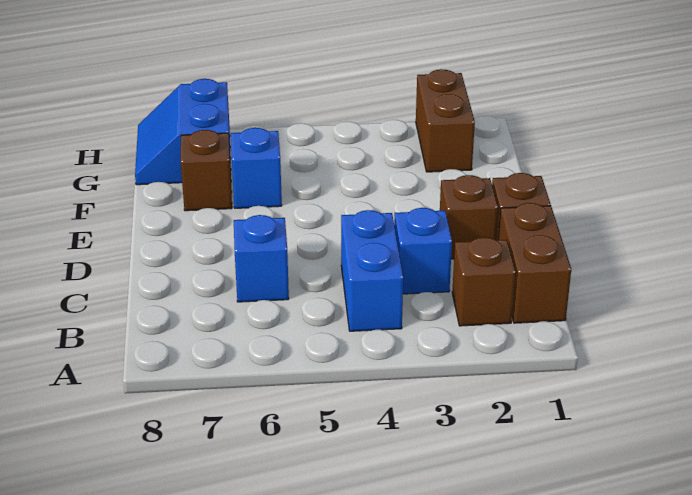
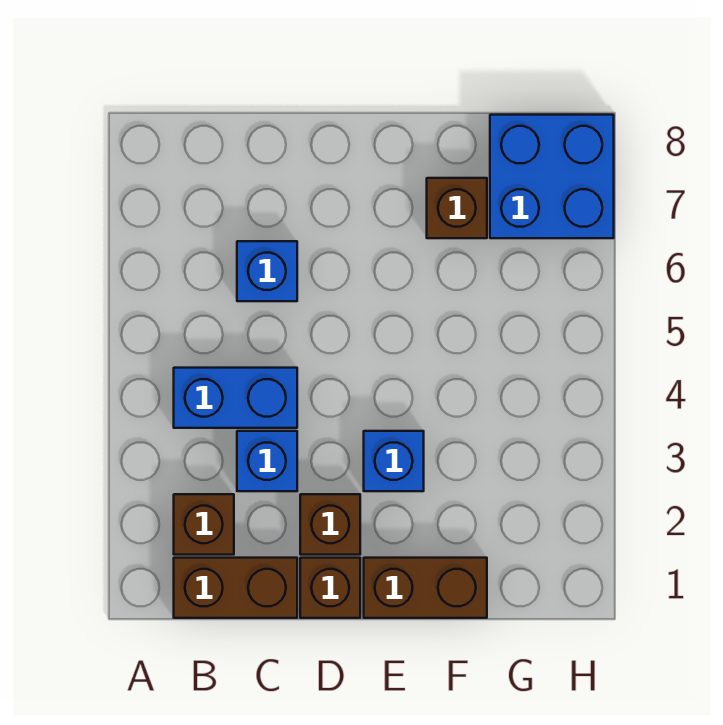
blue 1x1 brick [231,128,282,208] -> blue 1x1 brick moved to [364,431,424,491]
brown 1x2 brick [416,69,475,172] -> brown 1x2 brick moved to [364,558,487,618]
blue 2x2 slope [135,79,231,185] -> blue 2x2 brick [490,115,614,238]

